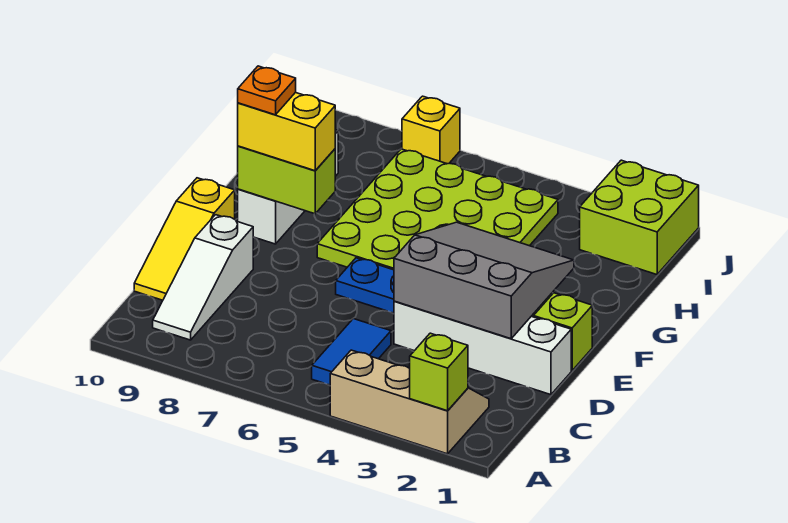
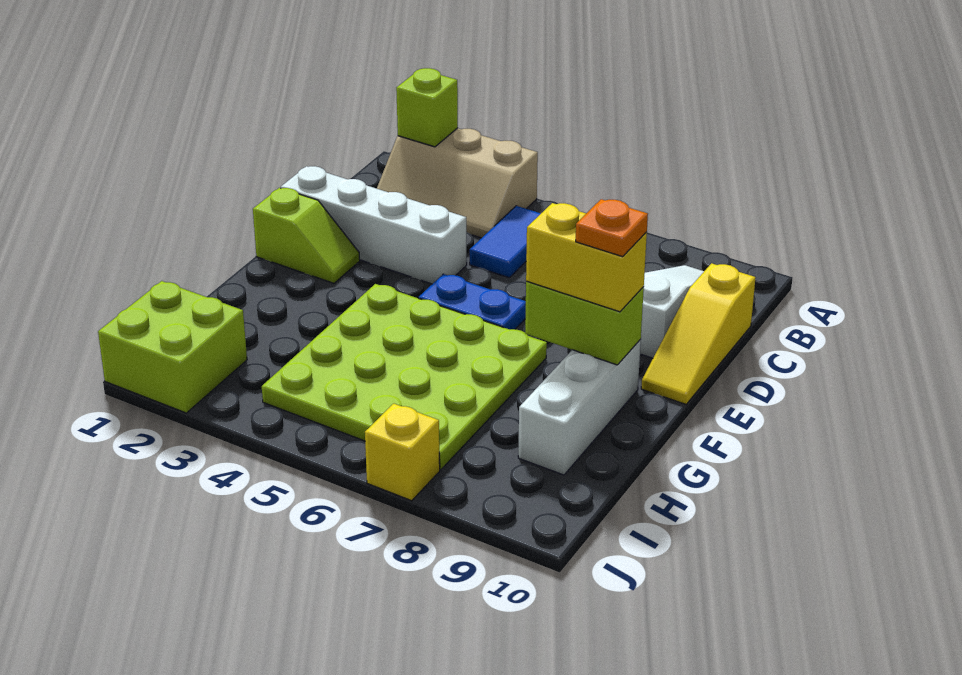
yellow 1x3 slope [134,178,235,300] -> yellow 1x3 slope turned to [641,263,756,404]
grey 3x3 slope [394,222,574,339] -> none

